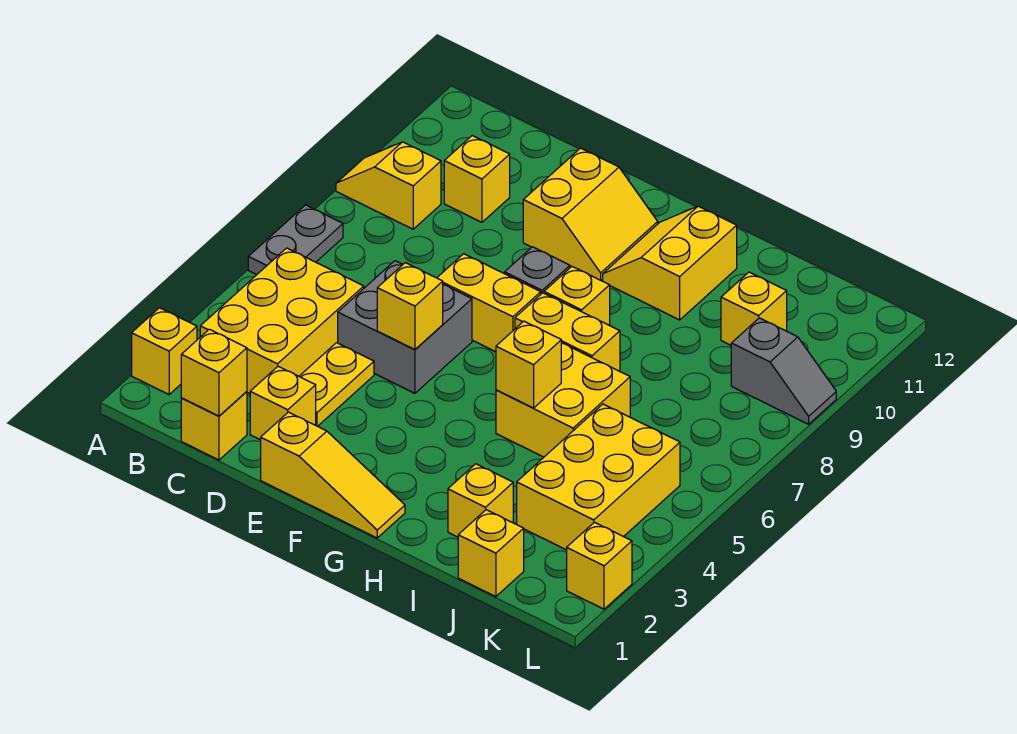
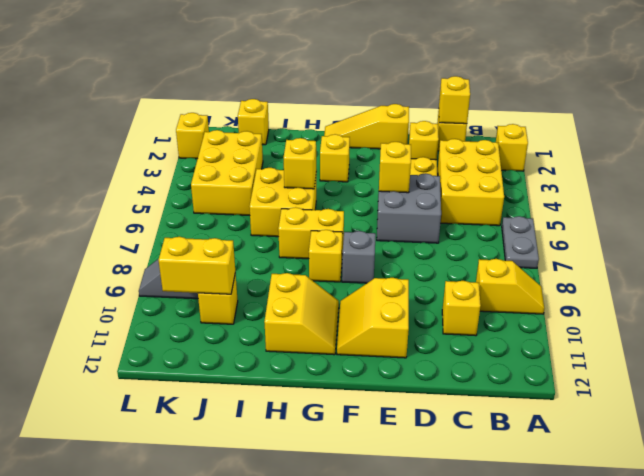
yellow 1x2 brick [437,254,541,352] -> yellow 1x2 brick moved to [159,237,235,294]
yellow 1x1 brick [448,464,513,537] -> yellow 1x1 brick moved to [320,134,350,182]

